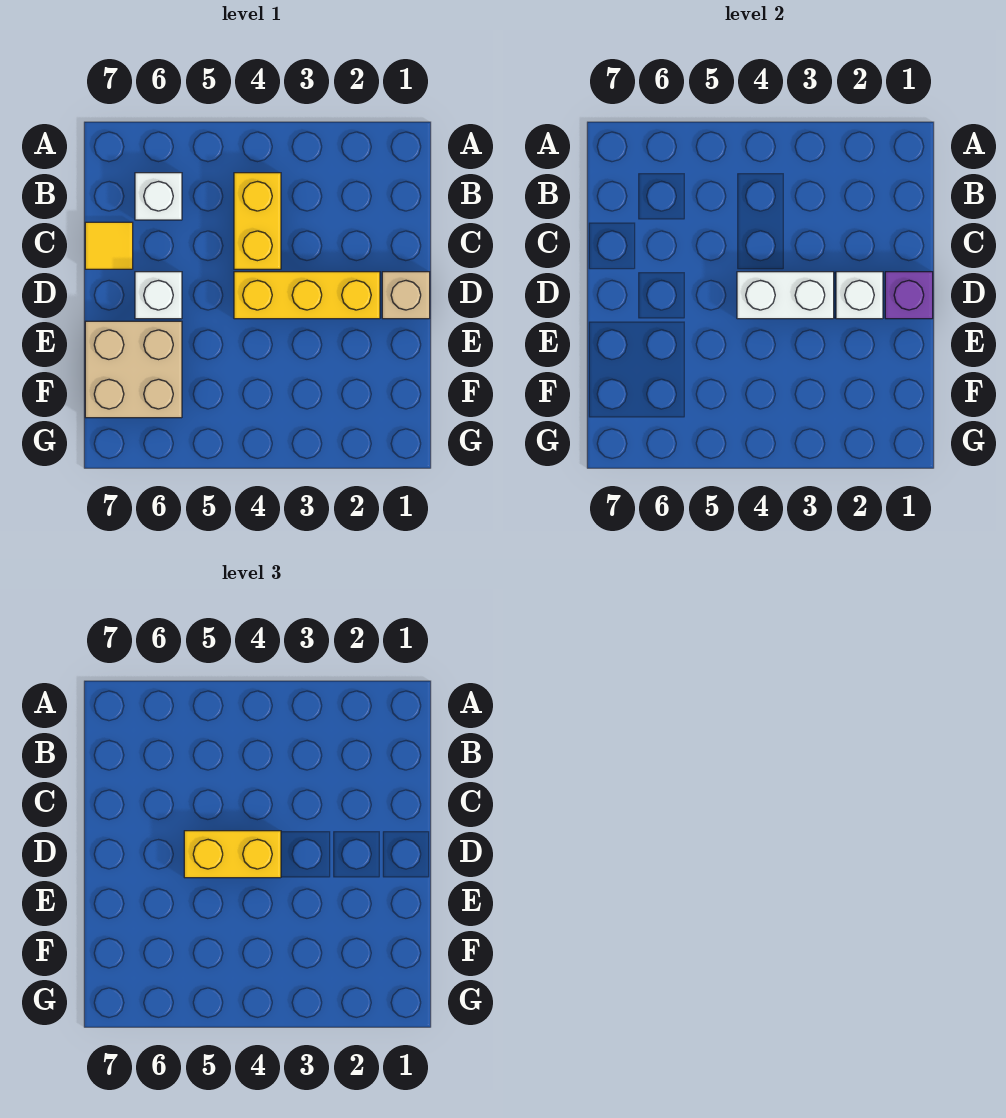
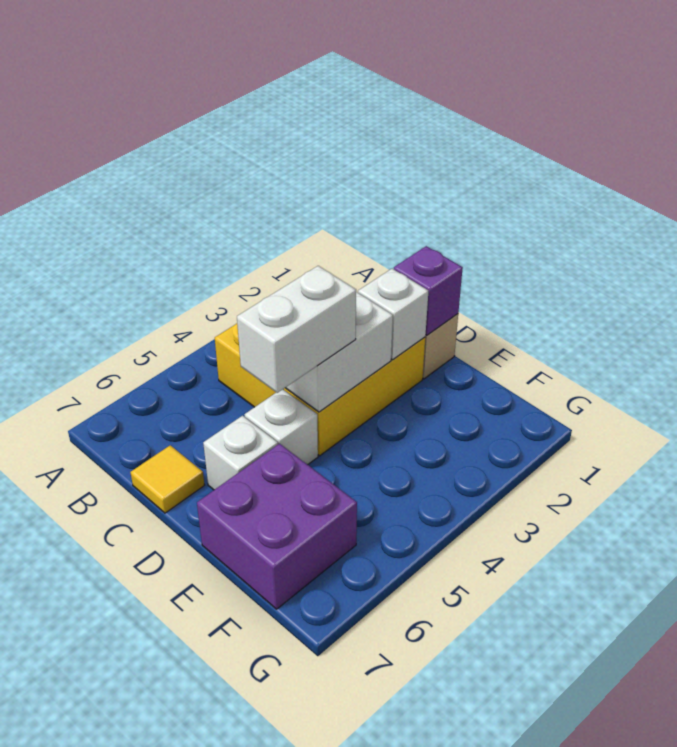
white 1x1 brick [135,173,182,220] -> white 1x1 brick moved to [245,390,318,465]
yellow 1x2 brick [184,831,281,878] -> white 1x2 brick [237,266,356,393]
tan 2x2 brick [85,321,182,418] -> purple 2x2 brick [197,443,357,609]

